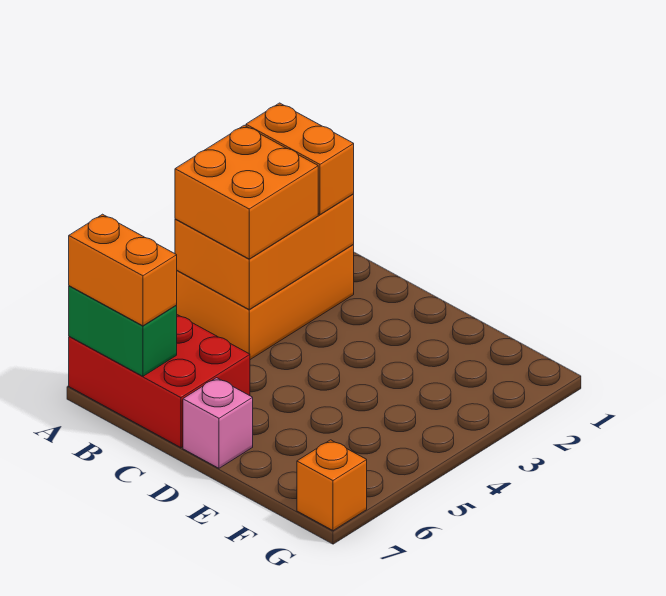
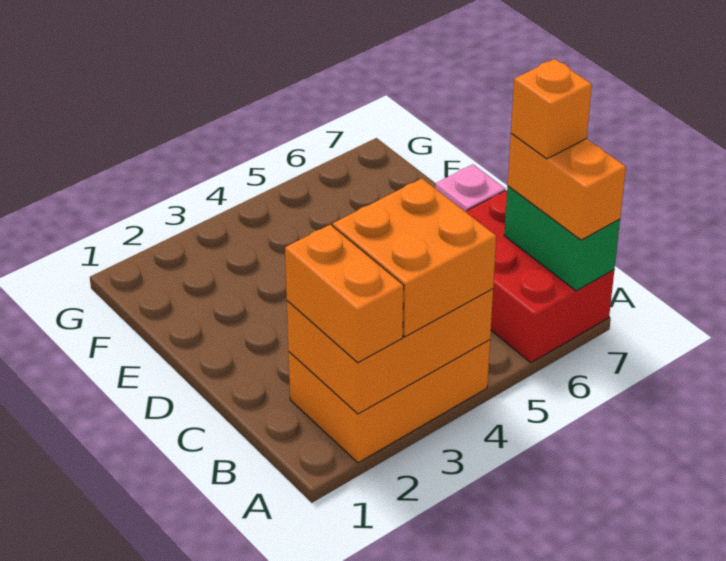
orange 1x1 brick [297,440,367,531] -> orange 1x1 brick moved to [511,59,592,159]

